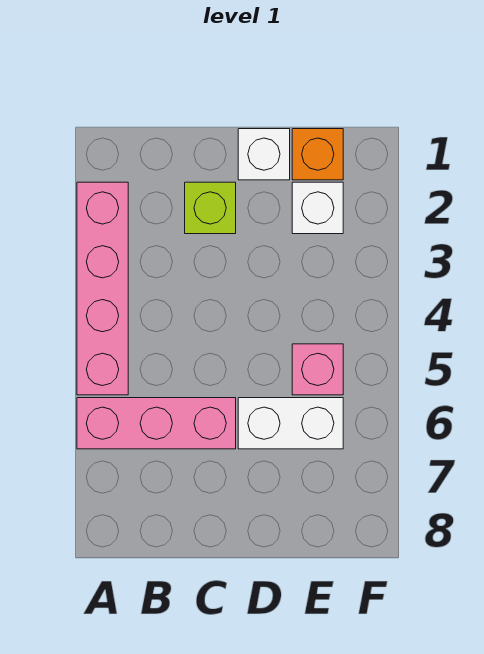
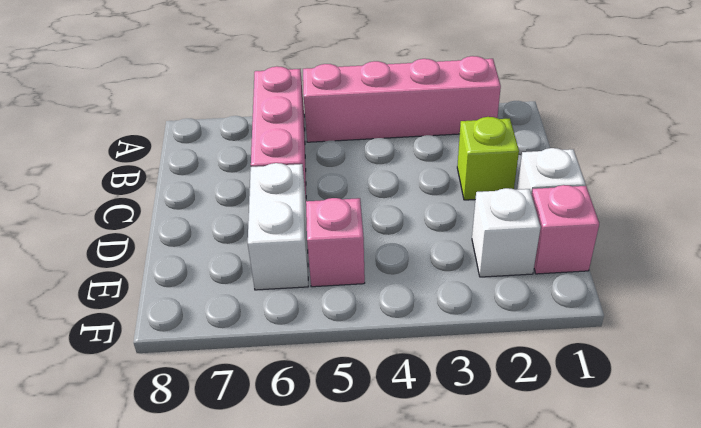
orange 1x1 brick [292,129,343,180] -> pink 1x1 brick [532,185,599,274]

